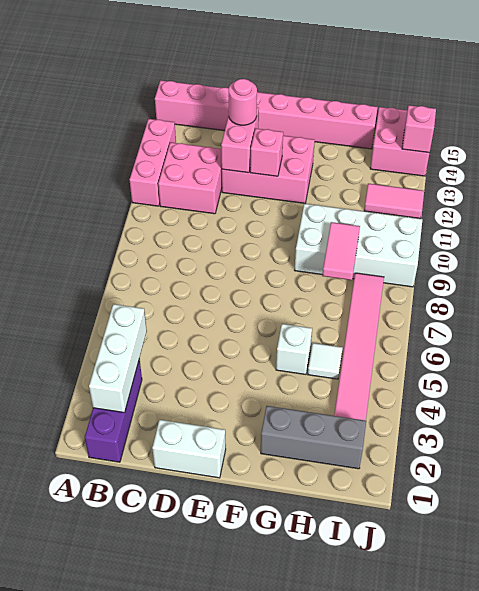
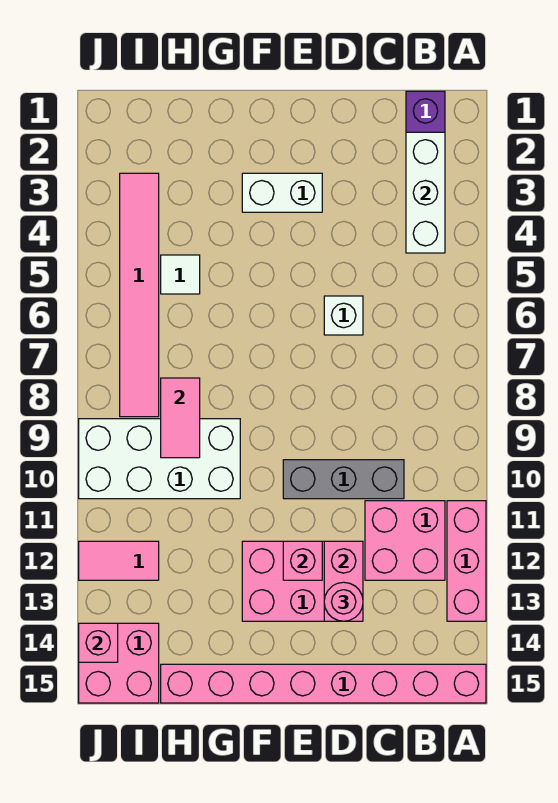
white 1x2 brick [152,420,226,478] -> white 1x2 brick moved to [242,173,322,212]
grey 1x3 brick [261,406,366,469] -> grey 1x3 brick moved to [283,460,404,499]
white 1x1 brick [276,324,312,375] -> white 1x1 brick moved to [324,296,363,335]

